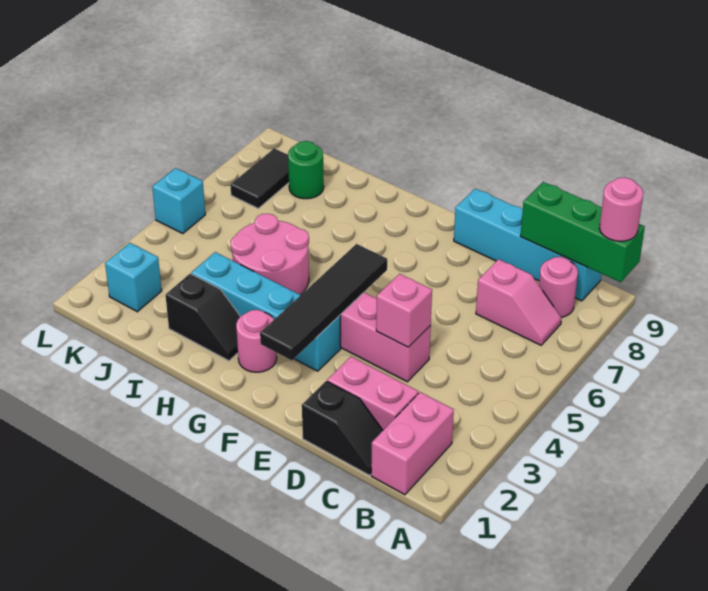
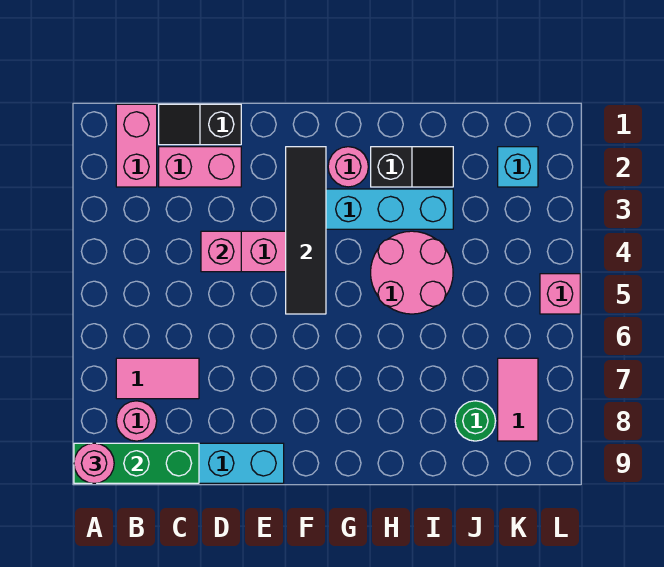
pink 1x2 slope [476,259,562,345] -> pink 1x2 tile [116,358,199,399]
black 1x2 slope [166,274,240,361] -> black 1x2 slope turned to [371,147,453,187]
black 1x2 tile [230,148,289,208] -> pink 1x2 tile [498,358,538,441]
cyan 1x1 brick [152,168,205,234] -> pink 1x1 brick [540,274,580,314]

